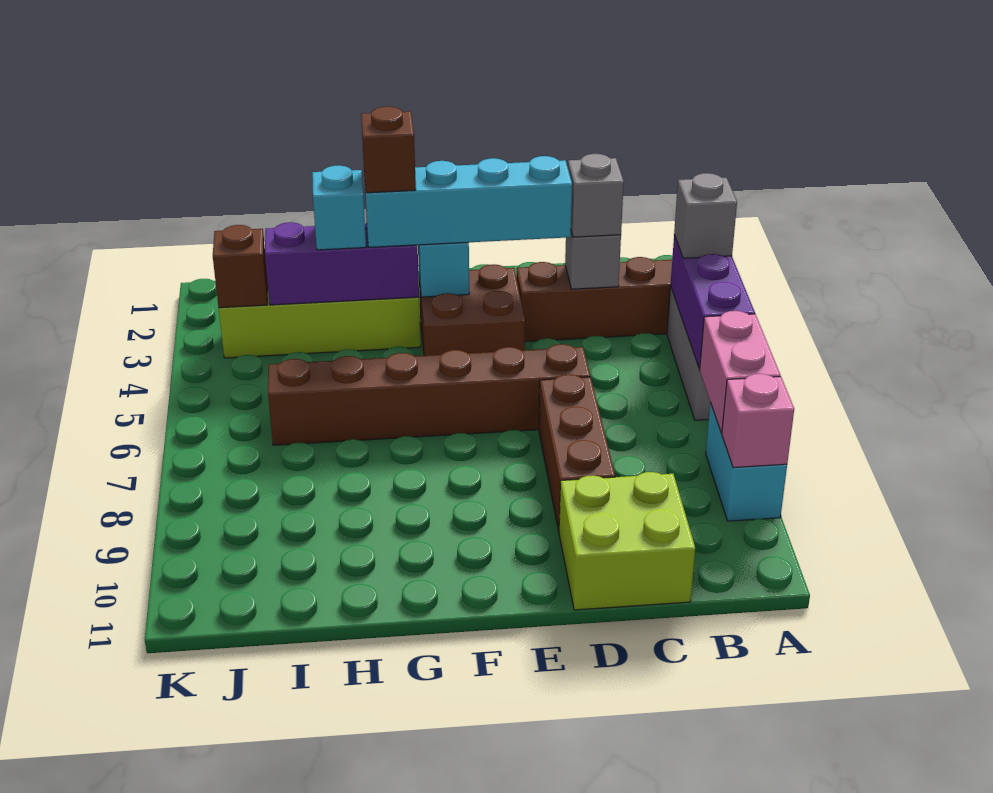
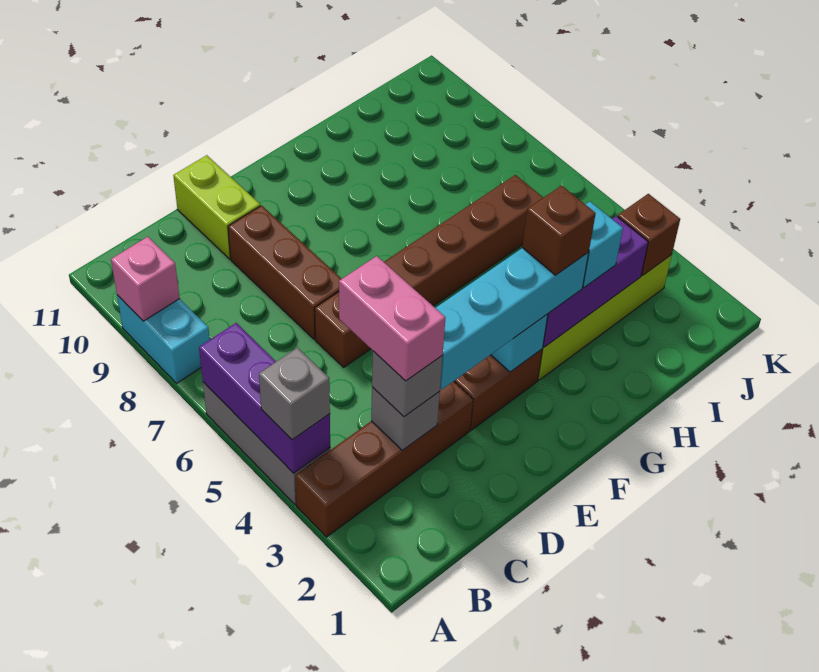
pink 1x2 brick [700,311,780,433] -> pink 1x2 brick moved to [339,256,445,381]
lime 2x2 brick [559,472,695,610] -> lime 1x2 brick [173,155,260,259]

